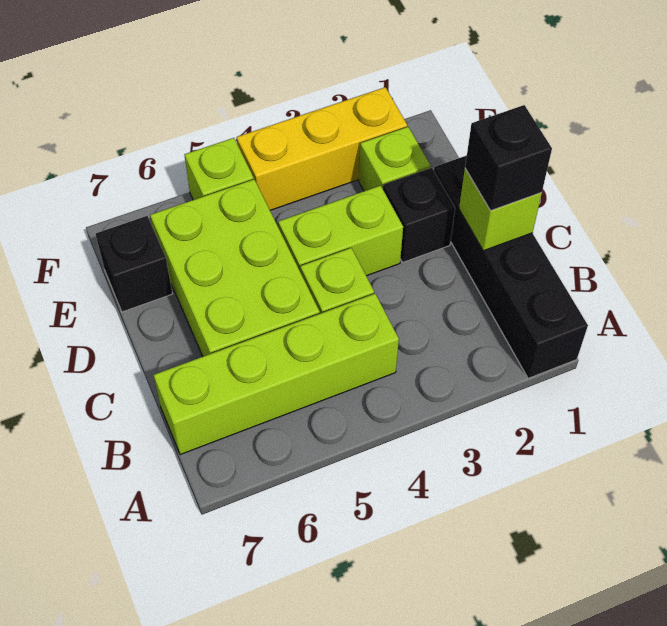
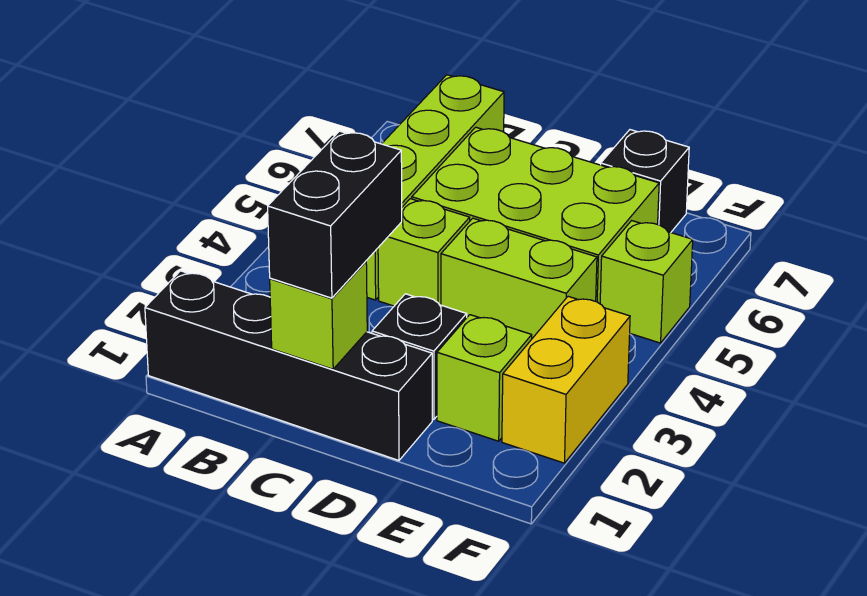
black 1x1 brick [465,105,552,210] -> black 1x2 brick [268,131,402,298]
lime 1x2 brick [278,186,403,276] -> lime 1x2 brick turned to [441,218,597,338]
yellow 1x3 brick [237,87,407,210] -> yellow 1x2 brick [502,296,630,463]

